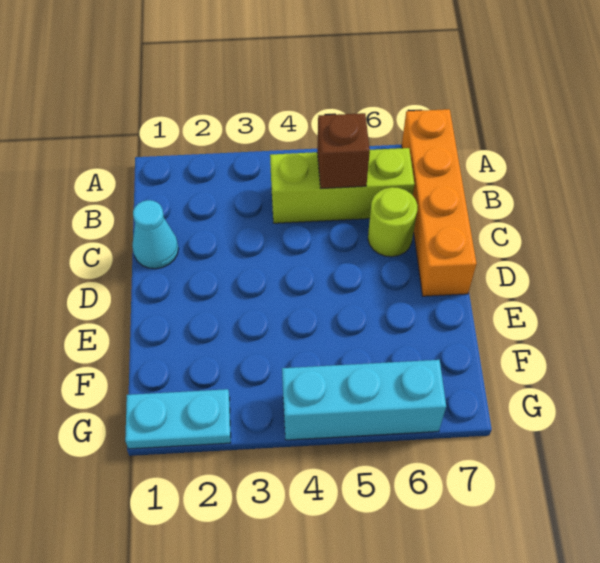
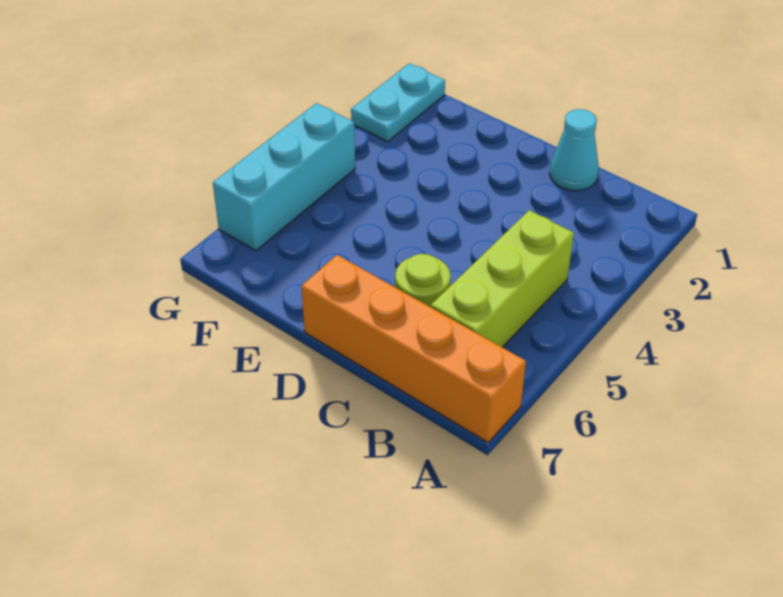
brown 1x1 brick [317,113,370,189] -> none

